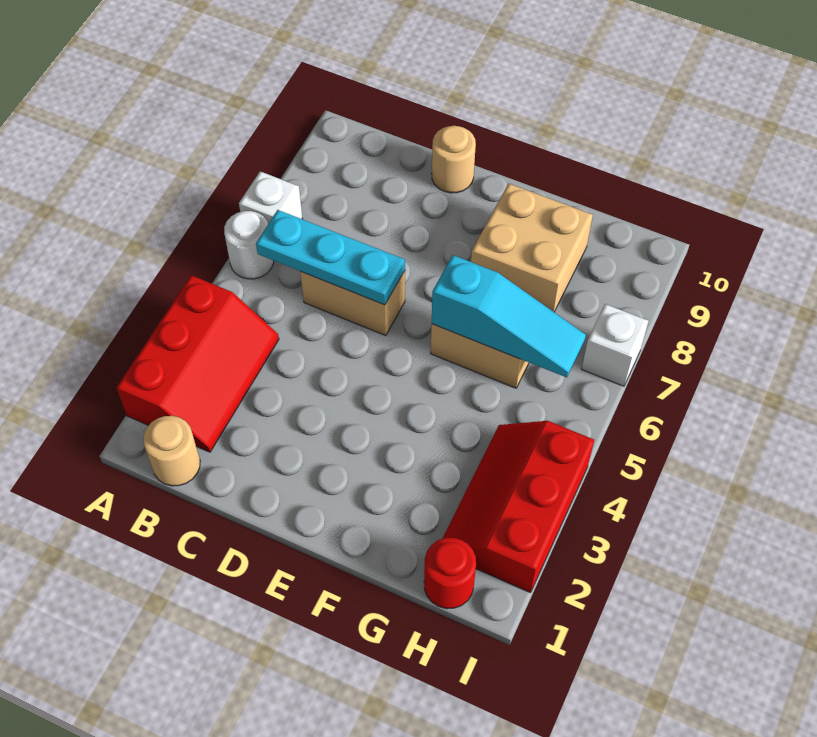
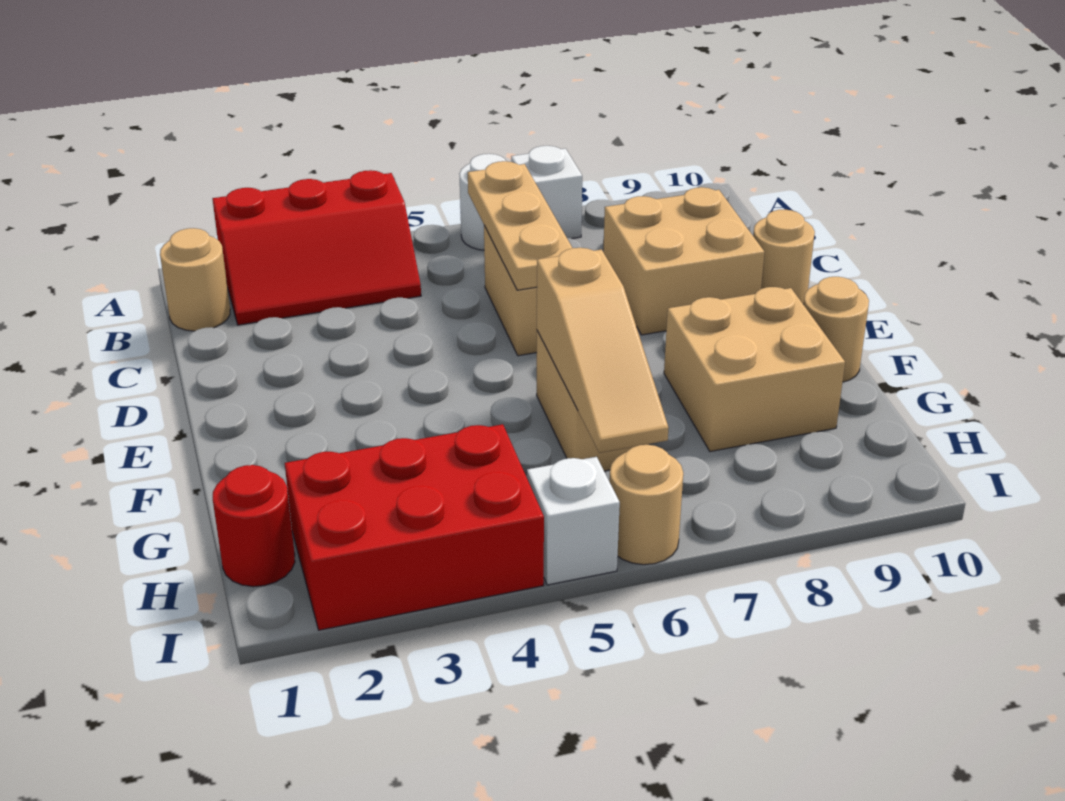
cyan 1x3 plate [256,210,405,305] -> tan 1x3 plate [468,161,572,290]
none -> tan 2x2 brick [603,187,765,335]
cyan 1x3 slope [432,255,586,377] -> tan 1x3 slope [537,248,668,453]
none -> tan 1x1 round brick [803,277,869,382]
red 2x3 slope [442,421,594,593] -> red 2x3 brick [285,424,544,630]
none -> tan 1x1 round brick [609,444,683,565]
white 1x1 brick [582,304,648,386] -> white 1x1 brick moved to [527,457,620,585]

